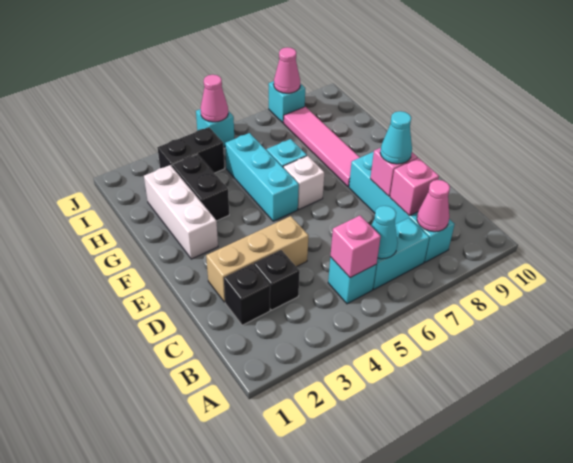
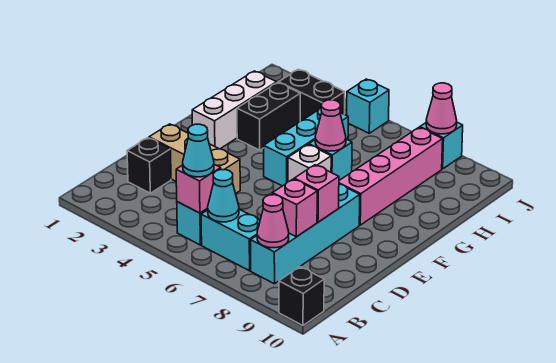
black 1x1 brick [254,250,300,310] -> black 1x1 brick moved to [279,267,324,325]
cyan 1x1 cone [380,111,412,164] -> cyan 1x1 cone moved to [183,124,214,177]
pink 1x4 tile [284,107,360,187] -> pink 1x4 brick [339,127,443,225]
pink 1x1 cone [201,75,228,122] -> pink 1x1 cone moved to [315,100,346,151]

